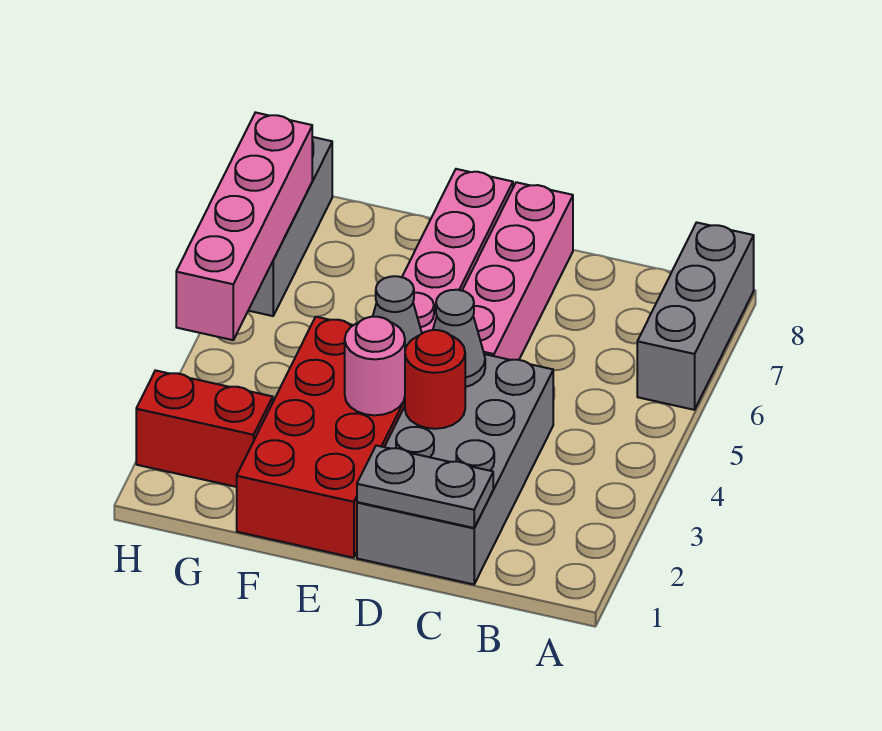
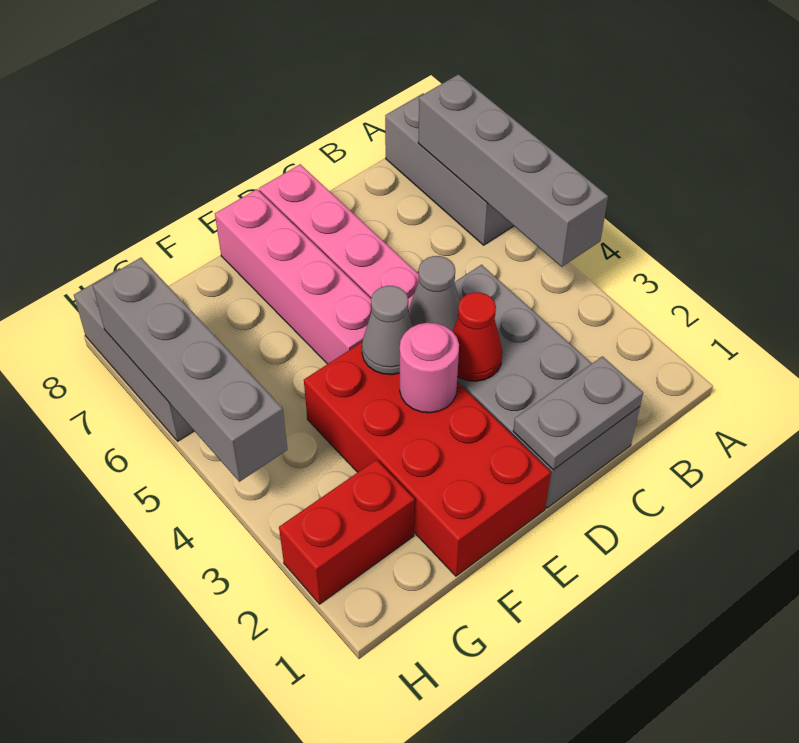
none -> grey 1x4 brick [418,74,608,267]
red 1x1 round brick [405,330,465,429] -> red 1x1 cone [452,292,502,381]
pink 1x4 brick [176,112,312,340] -> grey 1x4 brick [93,258,287,482]

